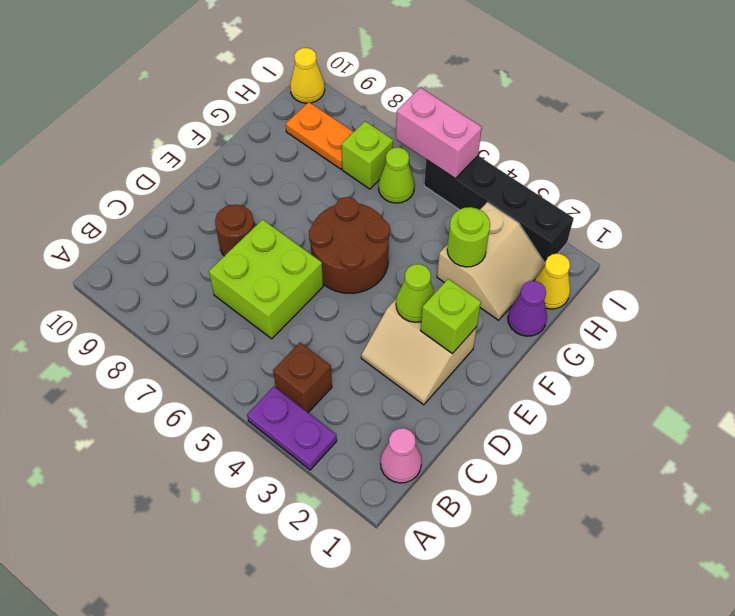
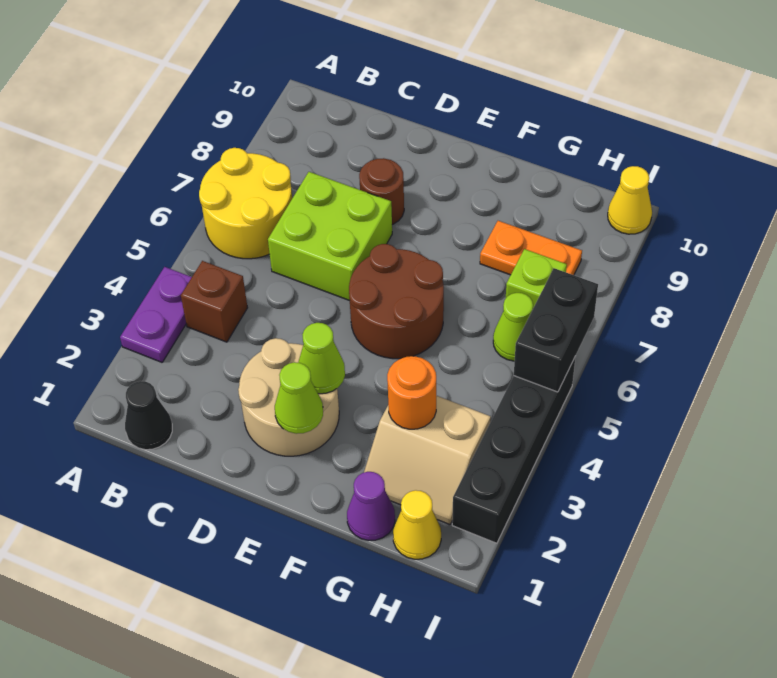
none -> yellow 2x2 round brick [199,148,292,259]
pink 1x1 cone [381,428,422,483] -> black 1x1 cone [125,381,172,450]
tan 2x2 slope [361,299,477,405] -> tan 2x2 round brick [238,338,339,456]
lime 1x1 brick [421,279,481,354] -> lime 1x1 cone [275,362,323,434]
lime 1x1 round brick [447,207,490,267] -> orange 1x1 round brick [387,356,436,429]
orange 1x2 plate [286,102,353,169] -> orange 1x2 plate turned to [480,221,582,275]
pink 1x2 brick [396,88,482,179] -> black 1x2 brick [514,268,598,392]

